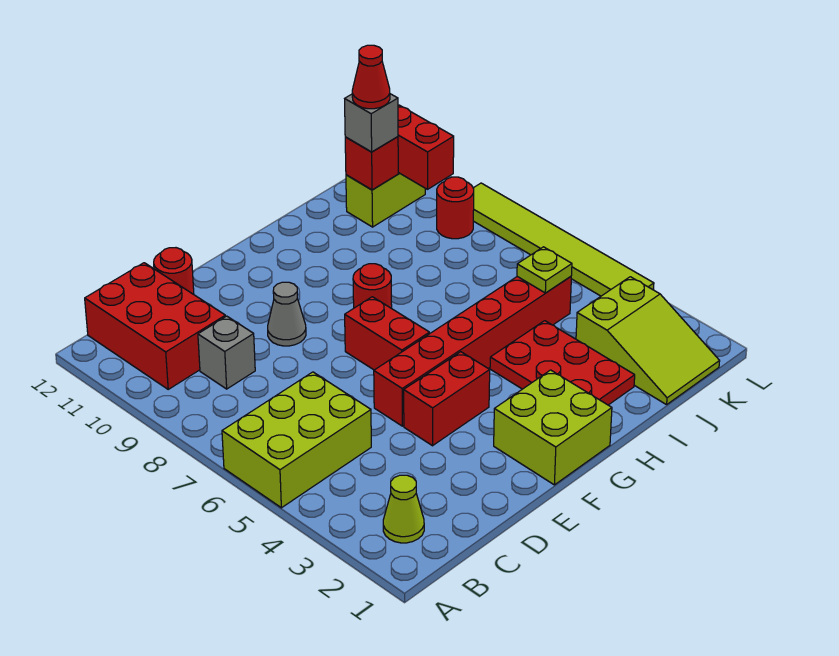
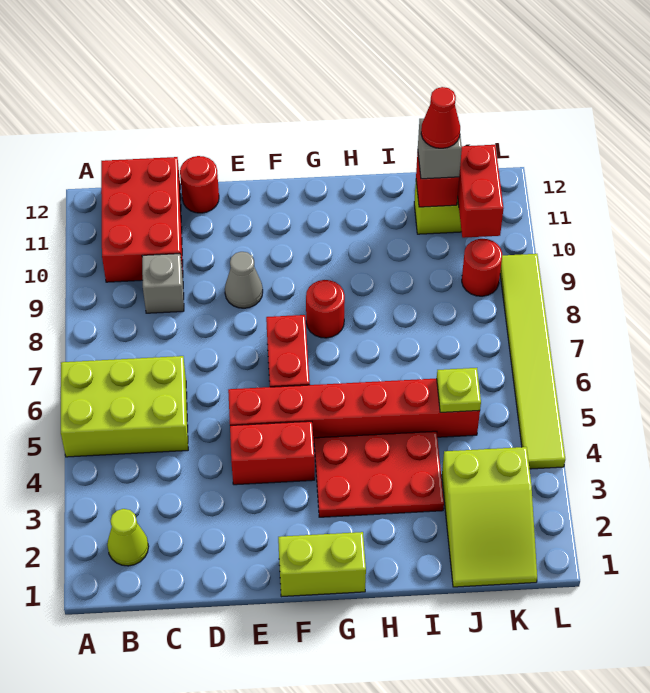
lime 2x2 brick [494,370,612,485] -> lime 1x2 brick [278,532,366,597]
red 2x3 plate [490,321,635,405] -> red 2x3 plate turned to [314,431,444,517]

